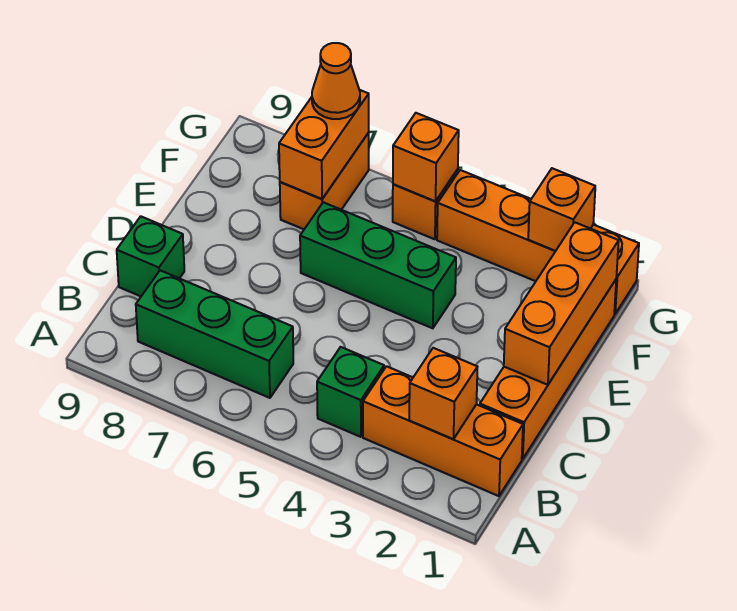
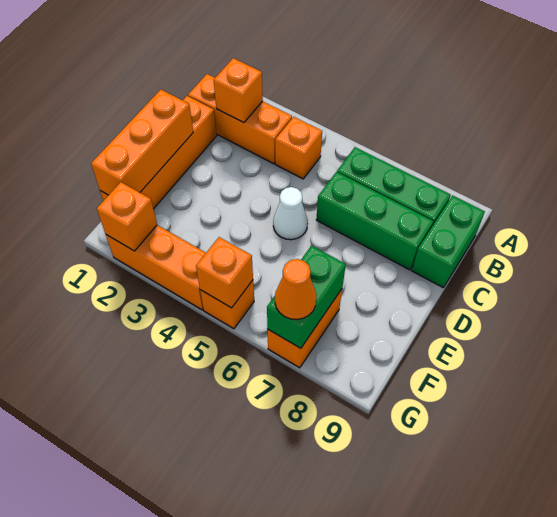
green 1x1 brick [317,347,384,437] -> orange 1x1 brick [275,117,322,179]
green 1x1 brick [117,216,184,296] -> green 1x2 brick [412,196,485,288]
none -> white 1x1 cone [273,187,308,240]
green 1x3 brick [300,202,456,328] -> green 1x3 brick moved to [316,172,433,270]
orange 1x2 brick [279,90,369,199] -> green 1x2 brick [267,245,346,348]
orange 1x4 brick [437,170,639,314] -> orange 1x3 brick [106,225,206,310]

